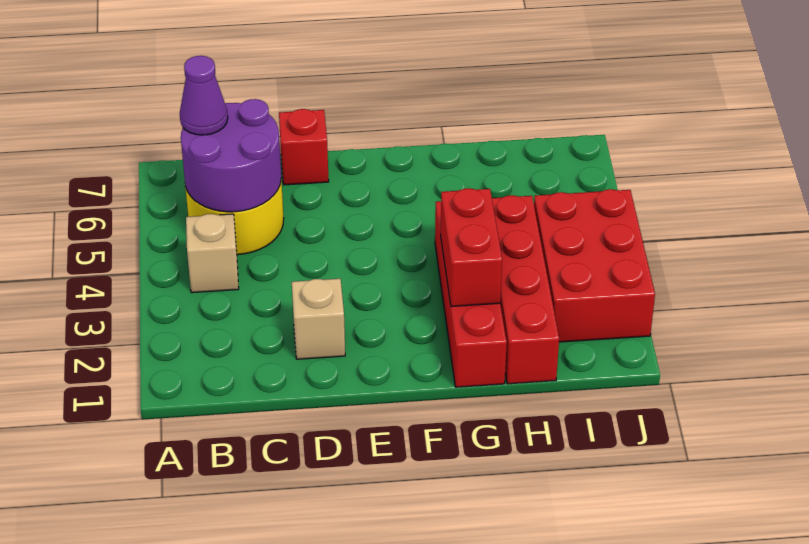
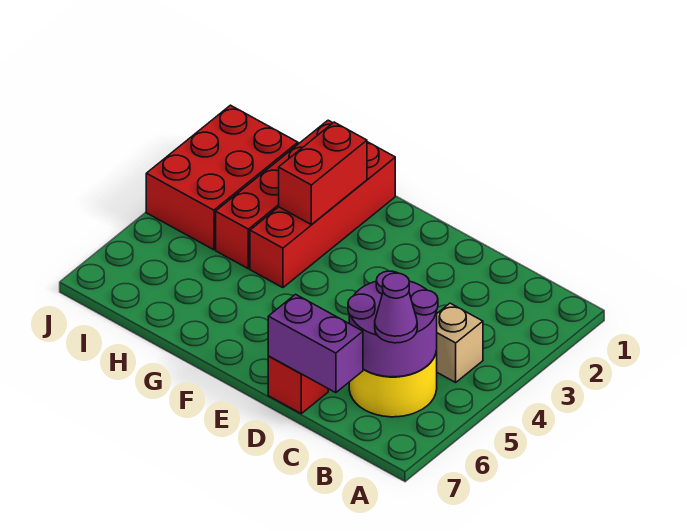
none -> purple 1x2 brick [268,294,363,393]
tan 1x1 brick [292,279,345,359] -> none

